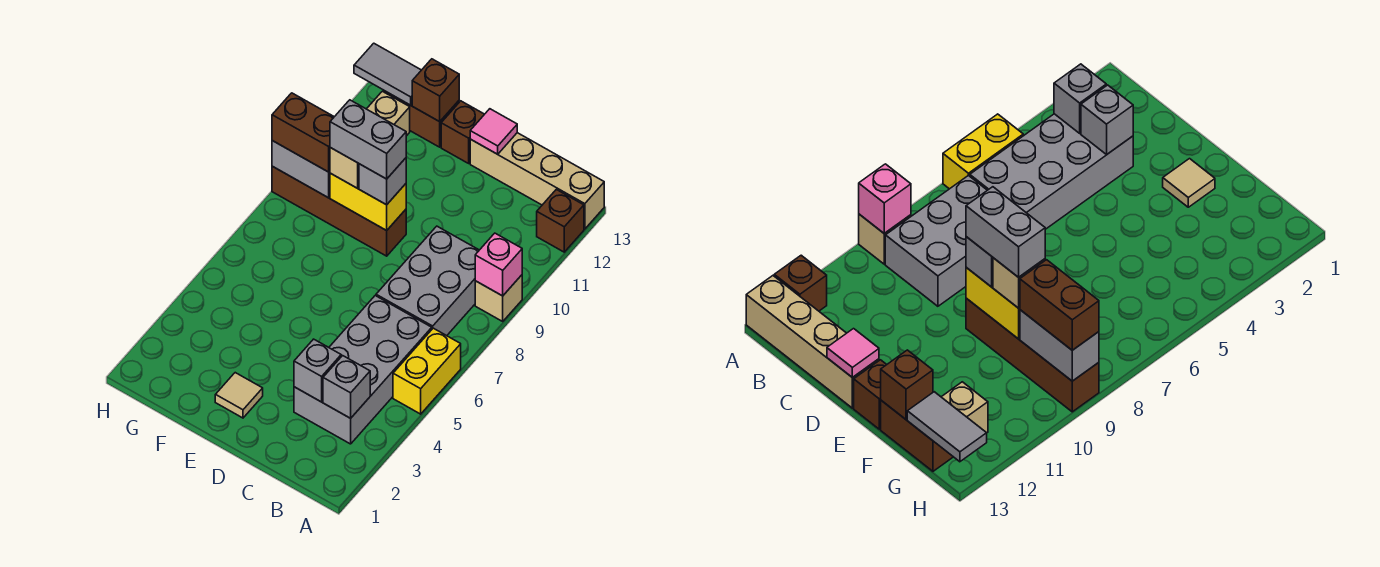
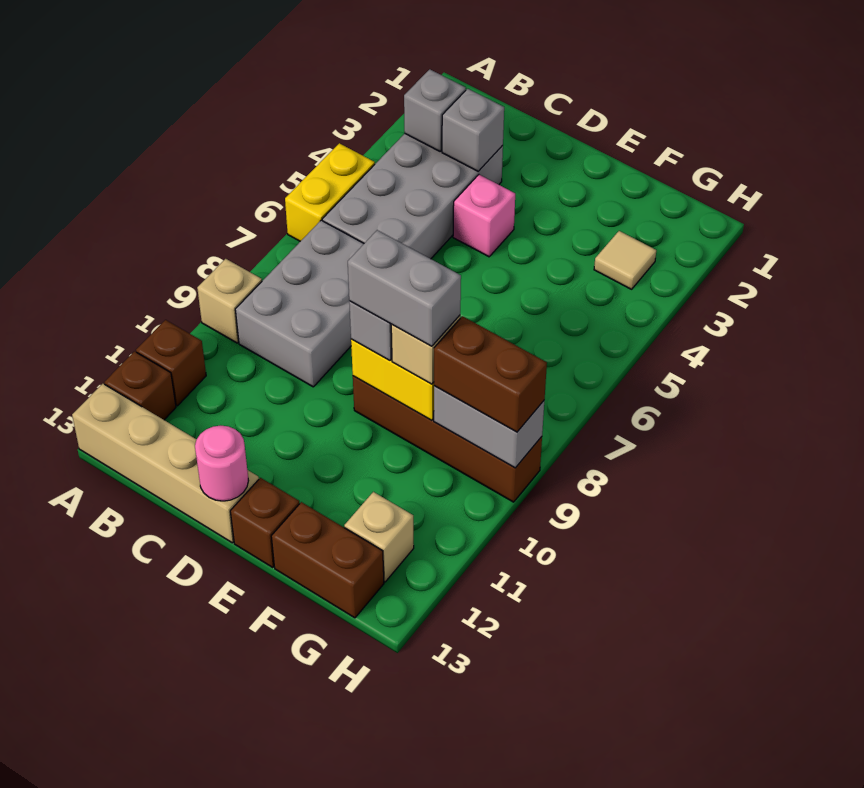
pink 1x1 brick [475,233,522,296] -> pink 1x1 brick moved to [453,175,515,257]
pink 1x1 tile [470,109,517,154] -> pink 1x1 round brick [195,426,249,501]
tan 1x1 tile [215,373,263,418] -> tan 1x1 tile moved to [594,231,656,289]
brown 1x1 brick [412,59,459,122] -> brown 1x1 brick moved to [136,320,206,406]
grey 1x2 tile [354,43,421,105] -> none

